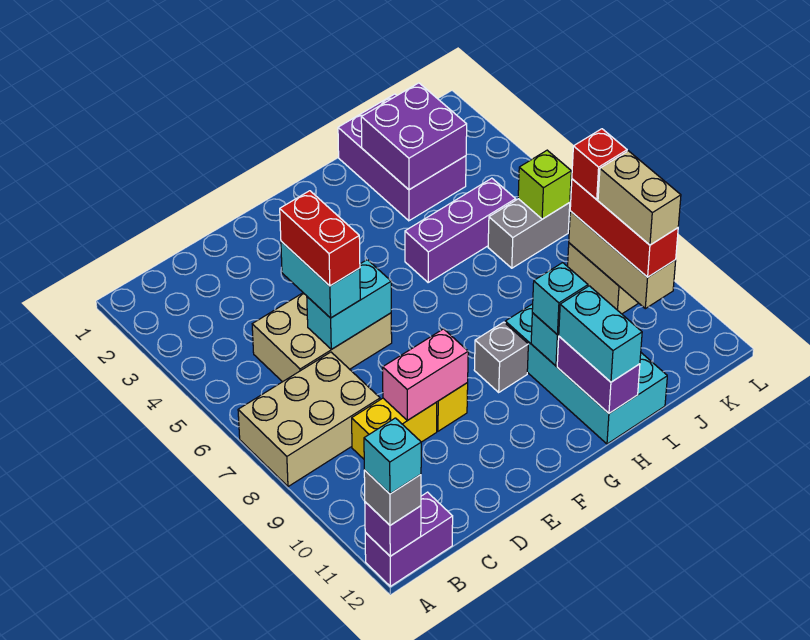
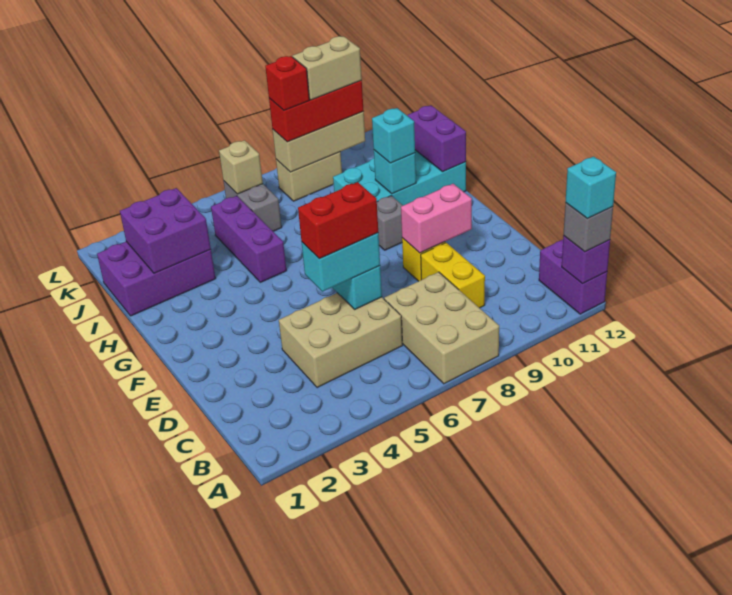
tan 2x3 brick [252,293,392,382] -> tan 2x3 brick turned to [279,293,403,388]
pink 1x2 brick [383,329,468,420] -> pink 1x2 brick turned to [401,184,472,253]
purple 1x2 brick [557,337,640,413] -> purple 1x2 brick turned to [408,105,466,172]
cyan 1x2 brick [559,286,642,382] -> none
lime 1x1 brick [518,150,571,219] -> tan 1x1 brick [219,140,263,194]

